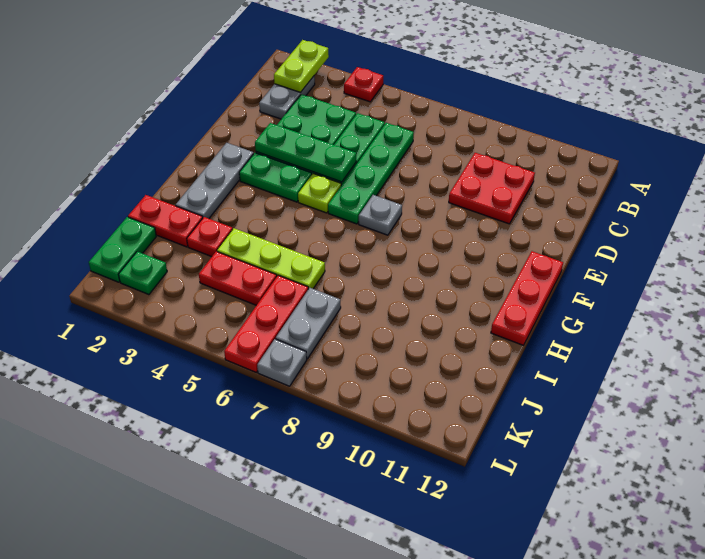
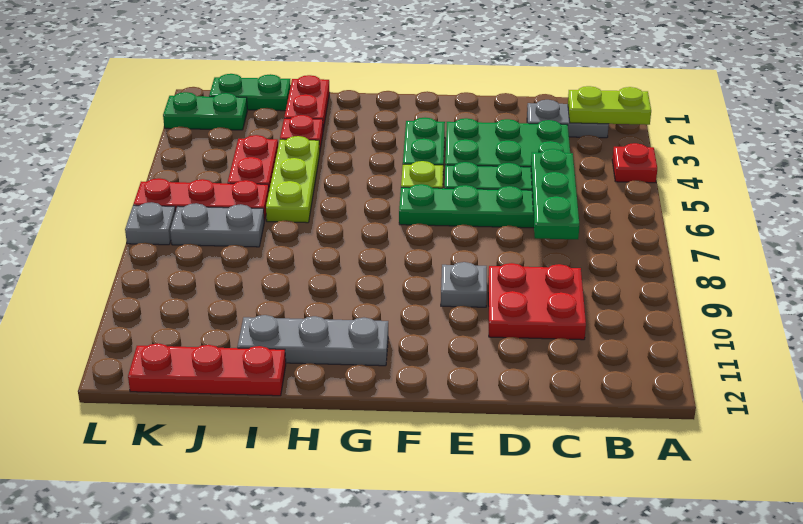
green 1x3 plate [255,123,356,182] -> green 1x3 plate moved to [531,149,579,239]
grey 1x3 plate [176,143,254,219] -> grey 1x3 plate moved to [237,315,388,366]
grey 1x1 plate [359,195,402,235] -> grey 1x1 plate moved to [441,262,487,307]
red 1x3 plate [491,251,563,345] -> red 1x3 plate moved to [128,343,286,396]
green 1x1 plate [119,251,167,295] -> green 1x2 plate [163,92,247,130]

